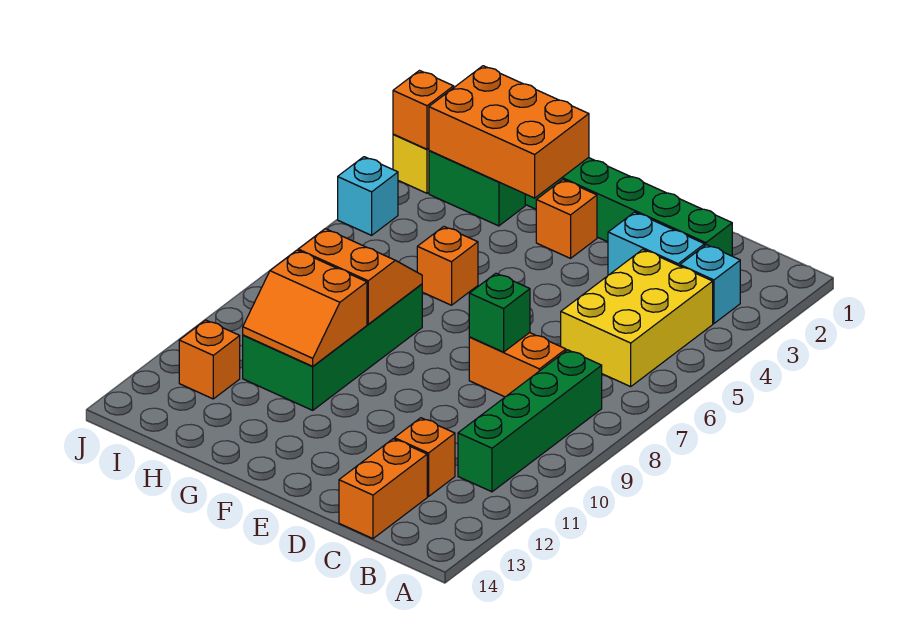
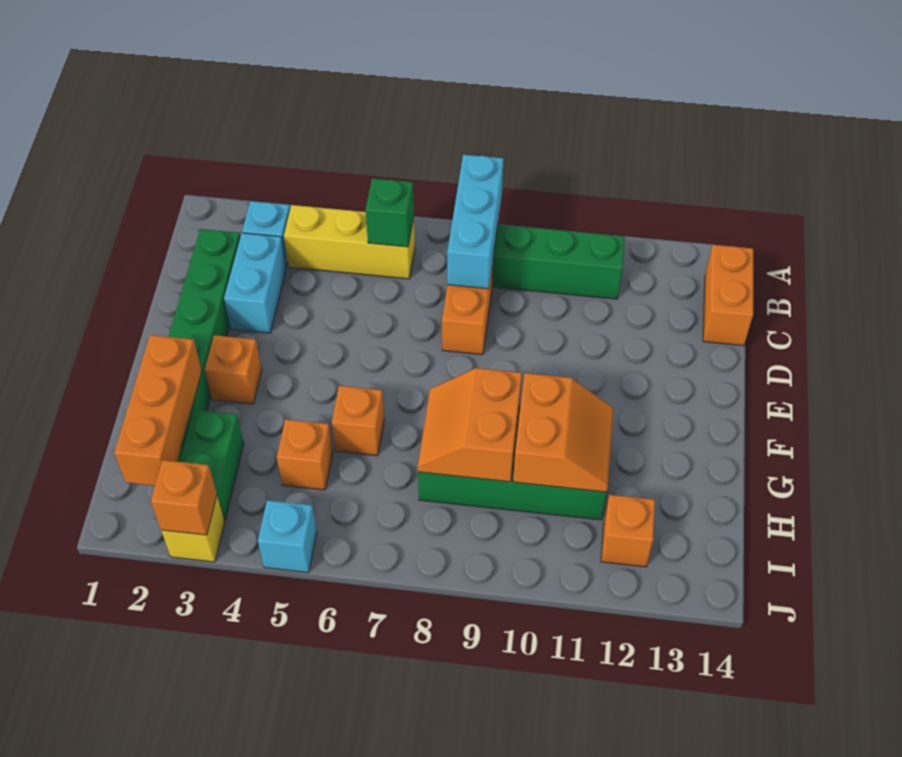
none -> cyan 1x3 brick [447,155,504,289]
yellow 2x3 brick [561,249,713,387] -> yellow 1x3 brick [284,205,415,279]
orange 1x1 brick [394,418,455,497] -> orange 1x1 brick moved to [277,419,333,490]
orange 1x2 brick [339,439,427,539] -> orange 1x2 brick turned to [703,245,753,346]
green 1x1 brick [469,273,530,352] -> green 1x1 brick moved to [365,178,414,247]
orange 2x3 brick [429,66,589,198] -> orange 1x3 brick [114,335,202,486]

